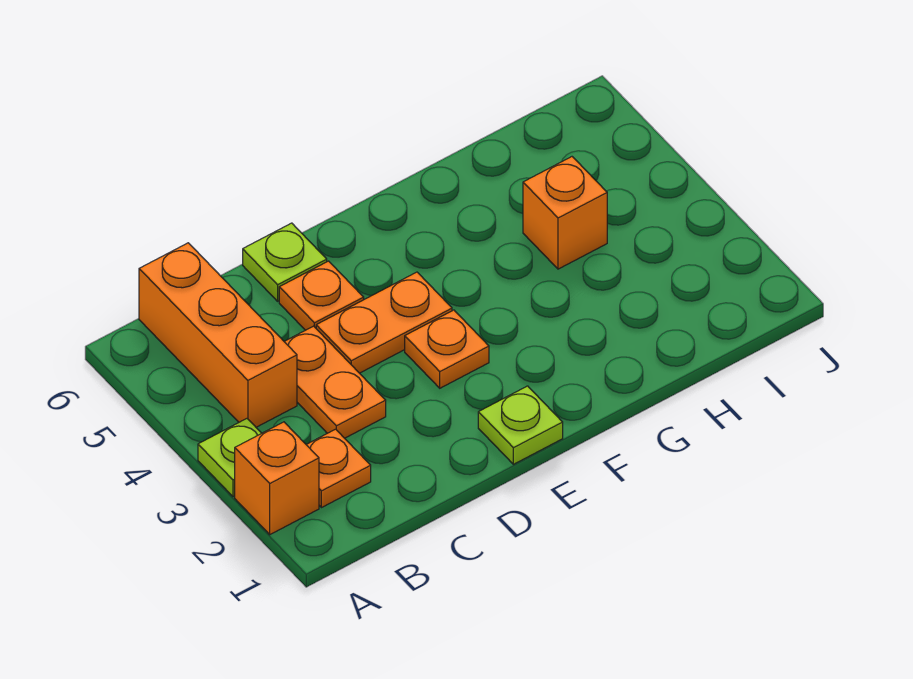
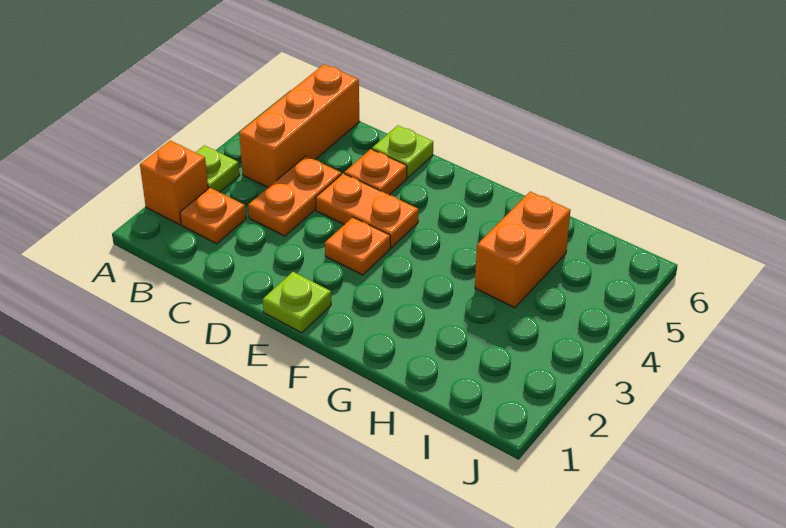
orange 1x1 brick [523,157,607,269] -> orange 1x2 brick [475,192,570,308]

